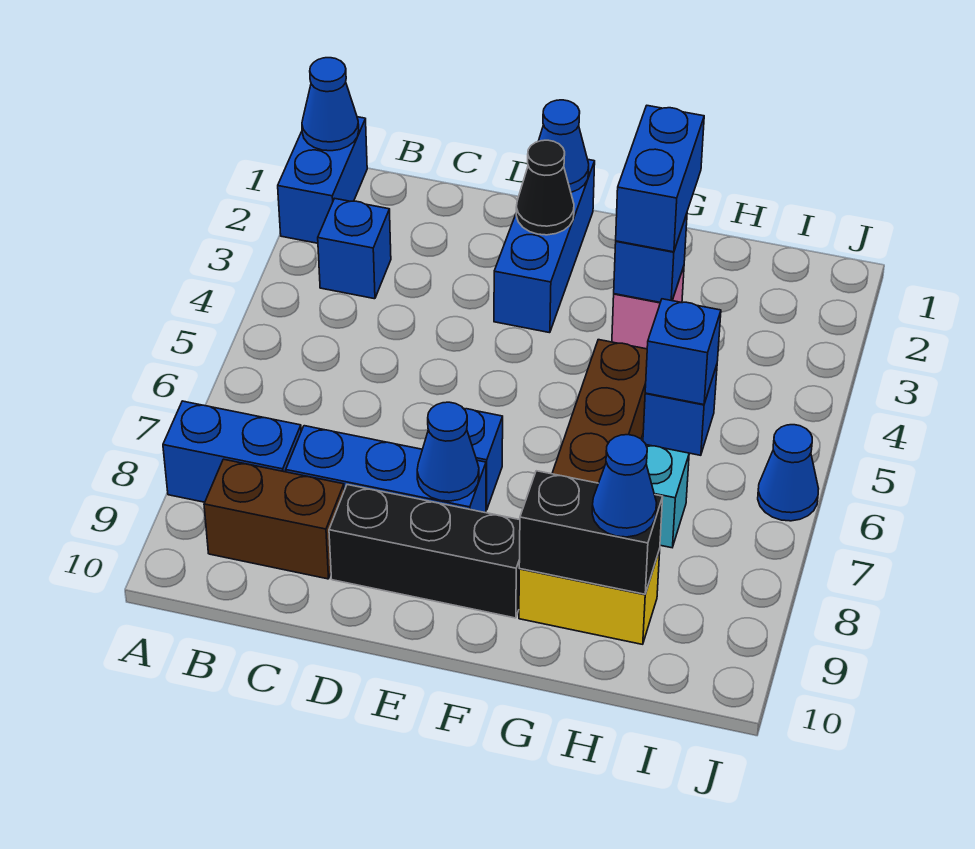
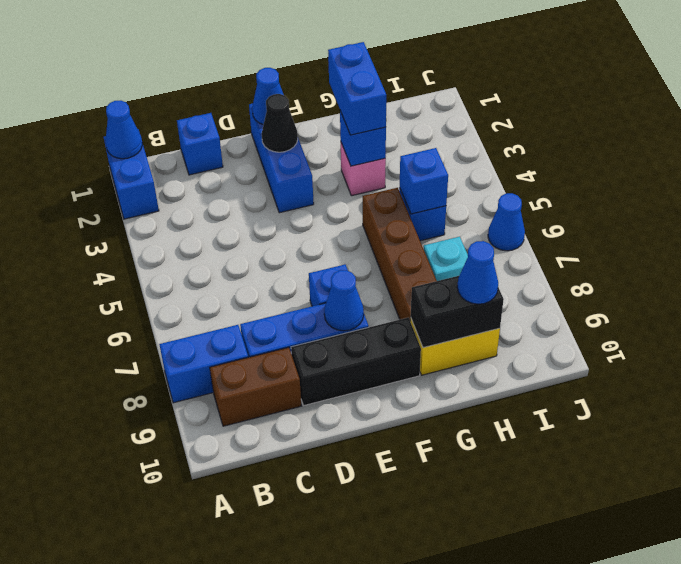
blue 1x1 brick [318,198,391,299] -> blue 1x1 brick moved to [177,113,223,175]

